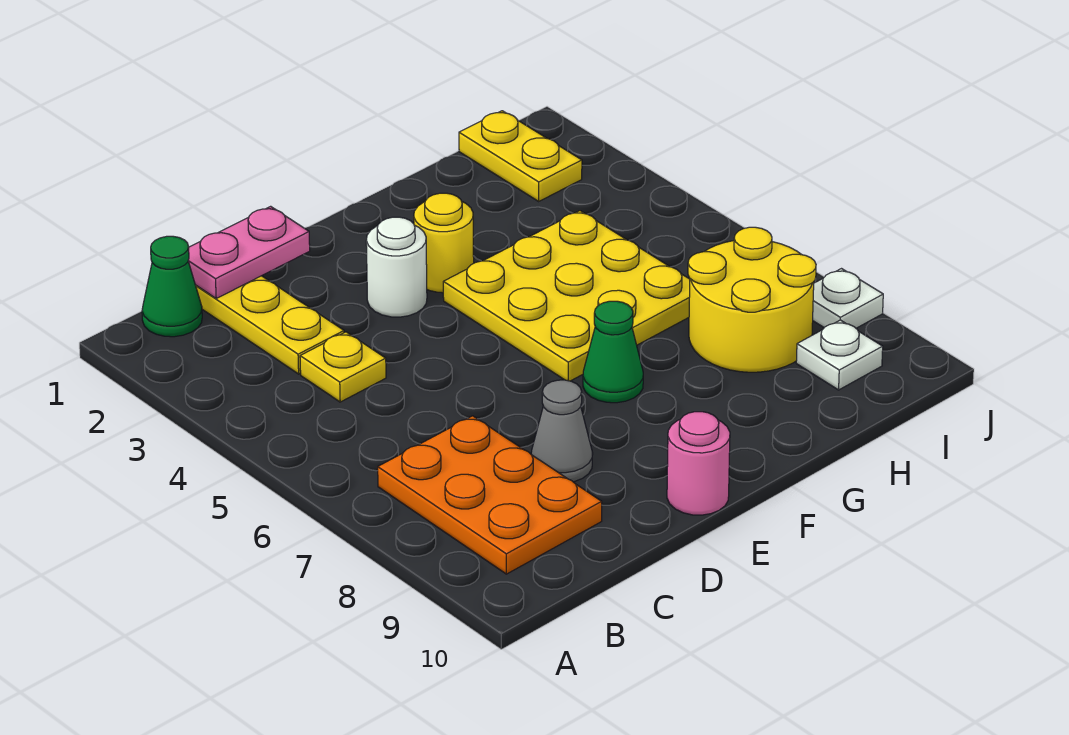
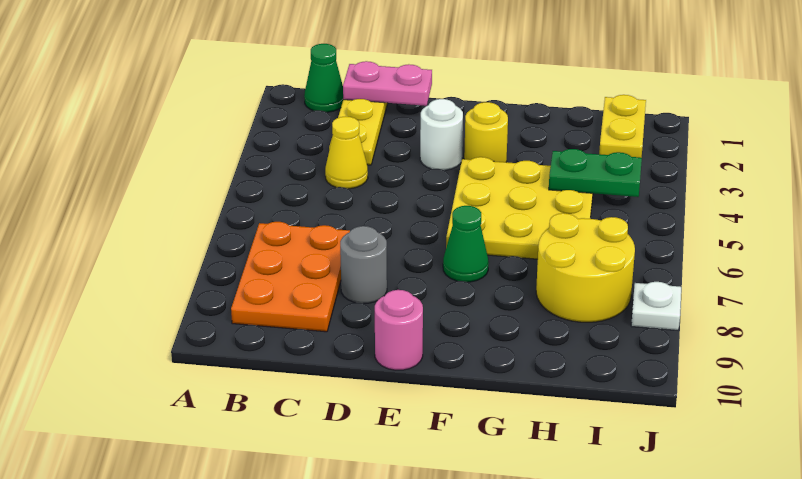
yellow 1x1 plate [300,332,386,402] -> yellow 1x1 cone [325,116,368,189]
grey 1x1 cone [531,380,593,482] -> grey 1x1 round brick [340,226,387,303]
none -> green 1x2 plate [549,149,642,197]
white 1x1 plate [796,320,883,390] -> none

